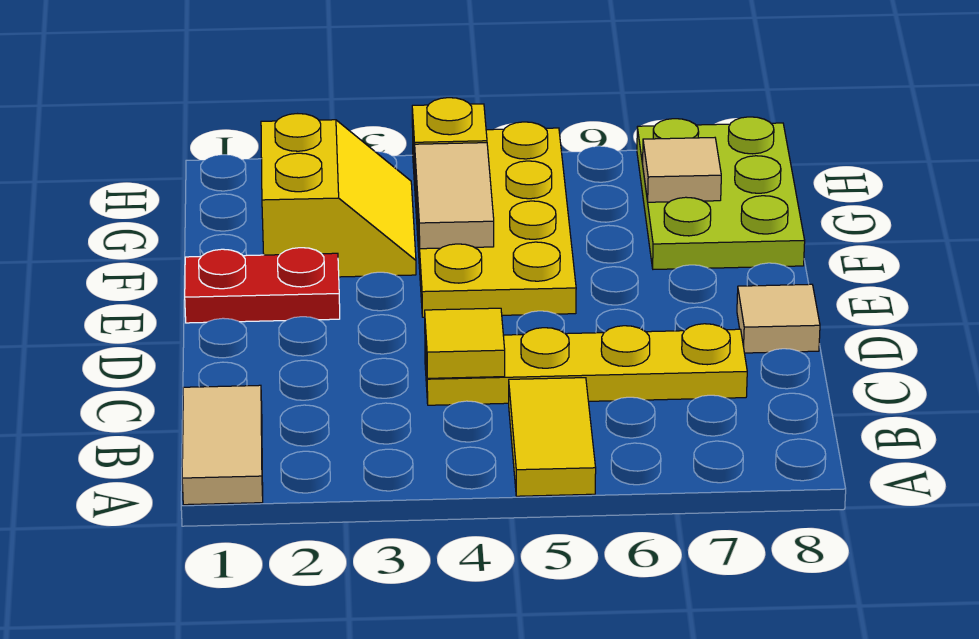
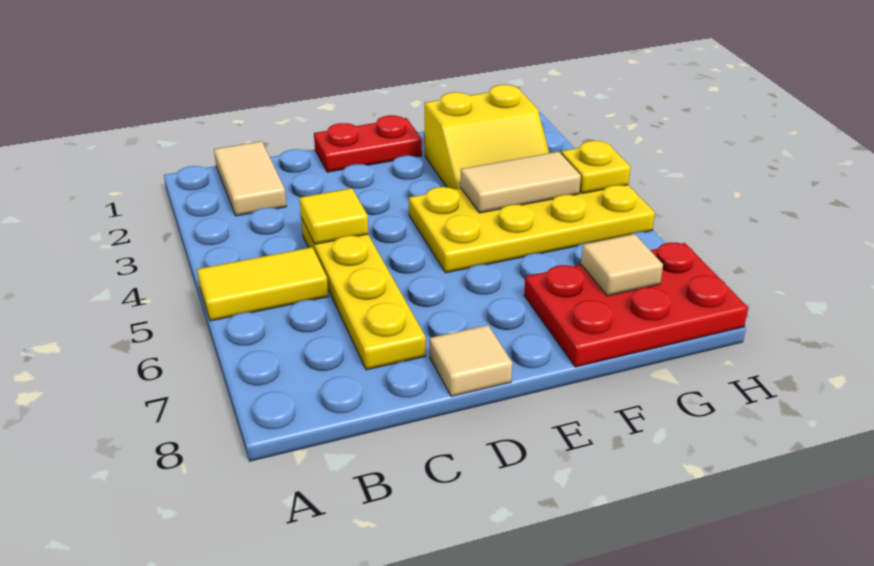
tan 1x2 tile [182,385,263,505] -> tan 1x2 tile turned to [214,141,286,216]
red 1x2 plate [185,248,340,323] -> red 1x2 plate turned to [314,115,422,172]
lime 2x3 plate [637,117,805,269] -> red 2x3 plate [524,243,748,367]

